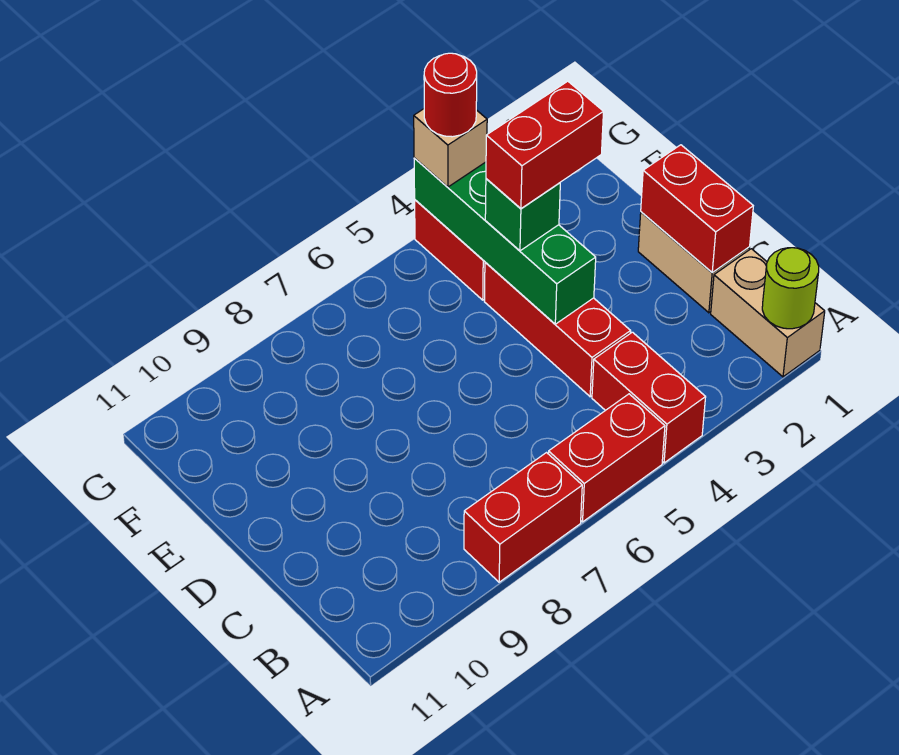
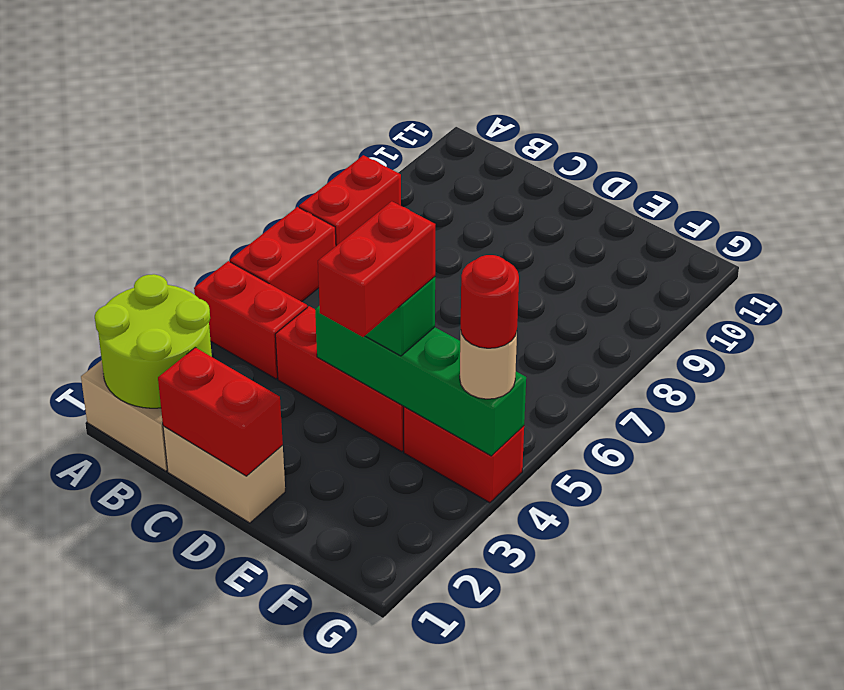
lime 1x1 round brick [762,248,819,329] -> lime 2x2 round brick [95,274,212,408]
tan 1x1 brick [414,109,487,187] -> tan 1x1 round brick [460,330,517,399]

